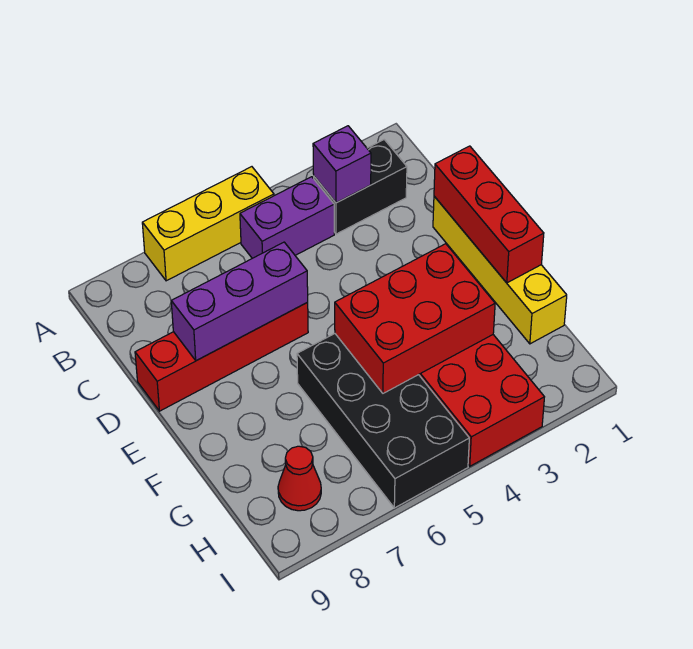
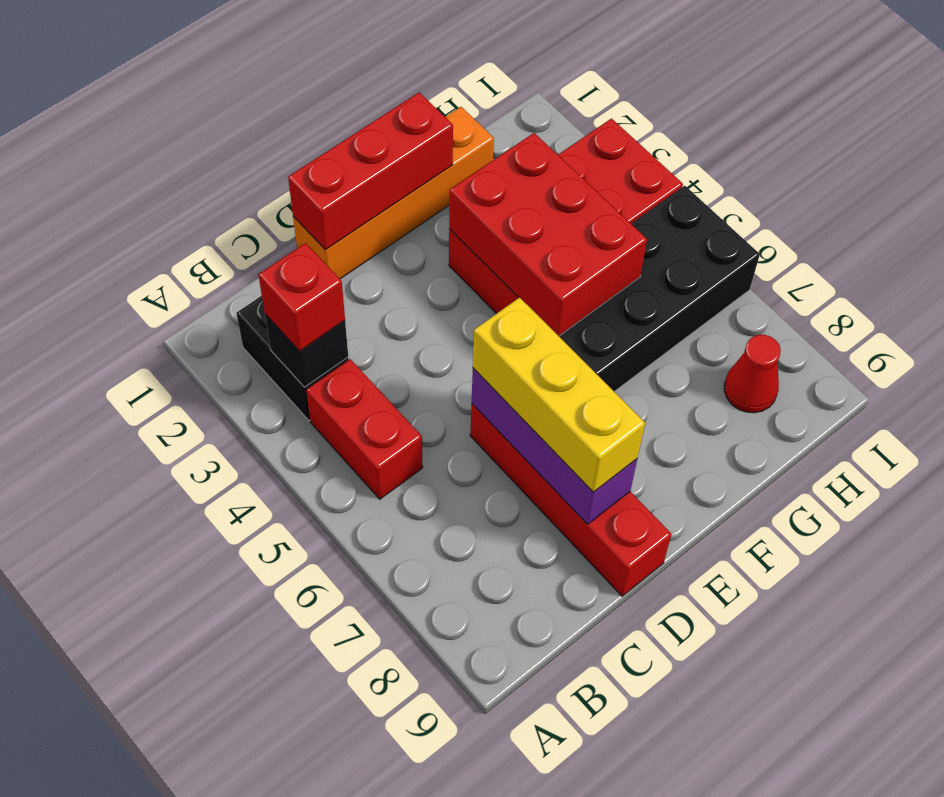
yellow 1x3 brick [142,167,274,281] -> yellow 1x3 brick moved to [473,298,645,492]
purple 1x1 brick [313,126,371,203] -> black 1x1 brick [265,314,348,387]
none -> red 1x1 brick [258,243,345,351]
purple 1x2 brick [240,177,334,258] -> red 1x2 brick [306,359,423,499]
yellow 1x4 brick [433,196,567,344] -> orange 1x4 brick [293,107,494,279]

